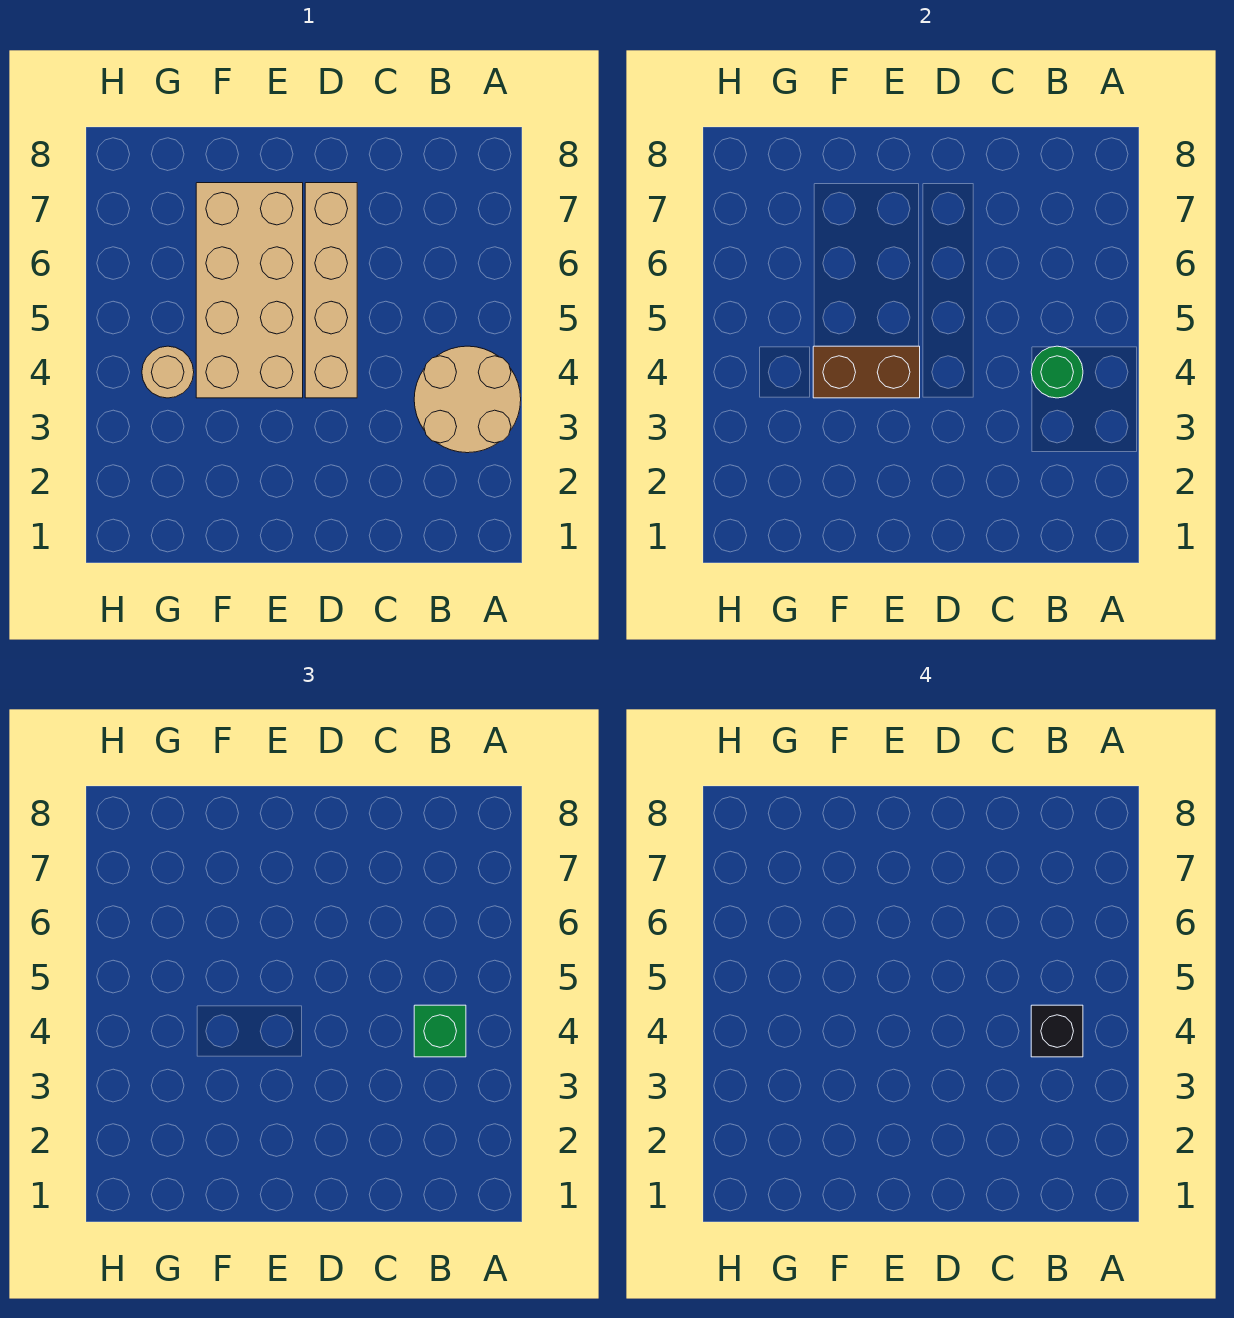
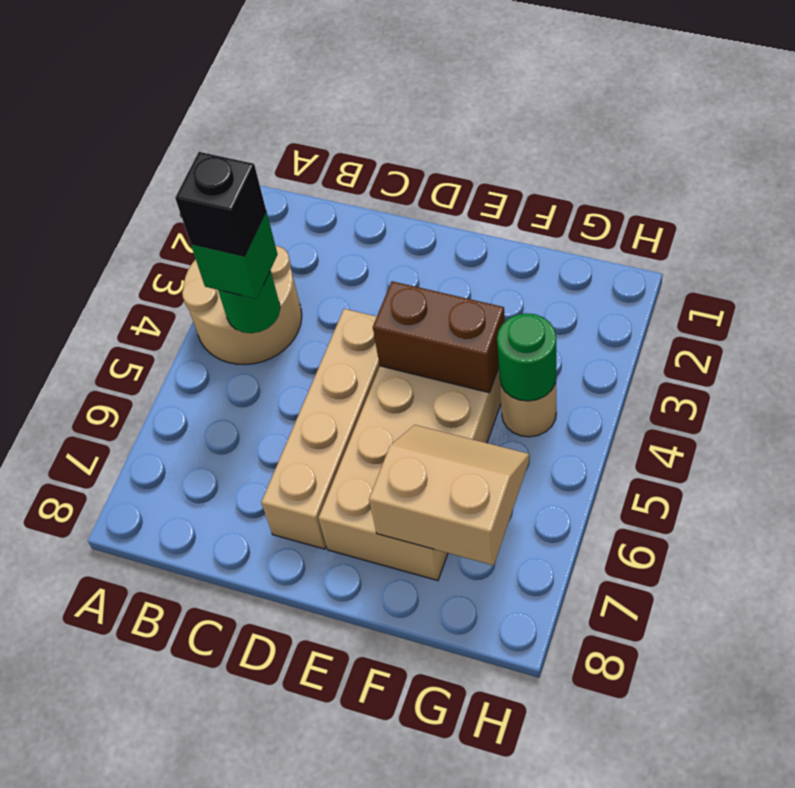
none -> tan 2x2 slope [369,425,529,565]
none -> green 1x1 round brick [497,313,556,401]

